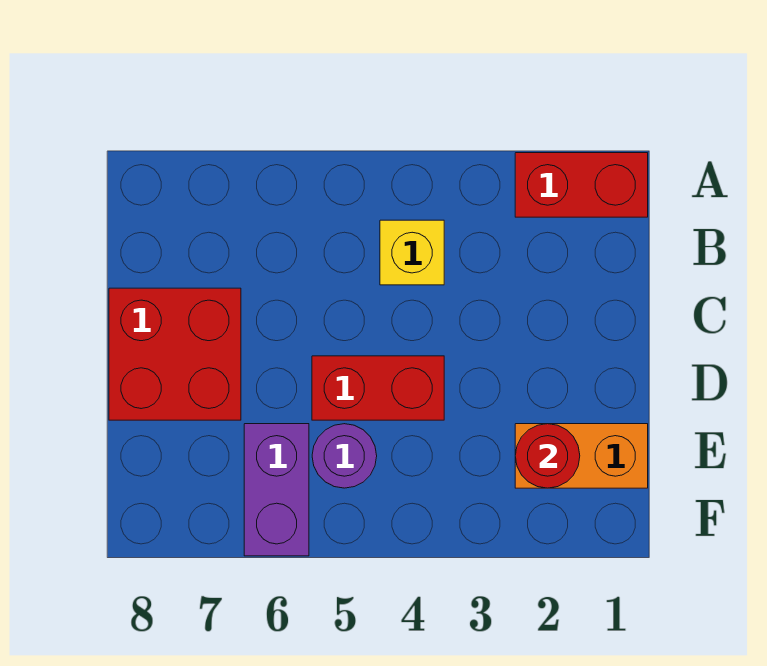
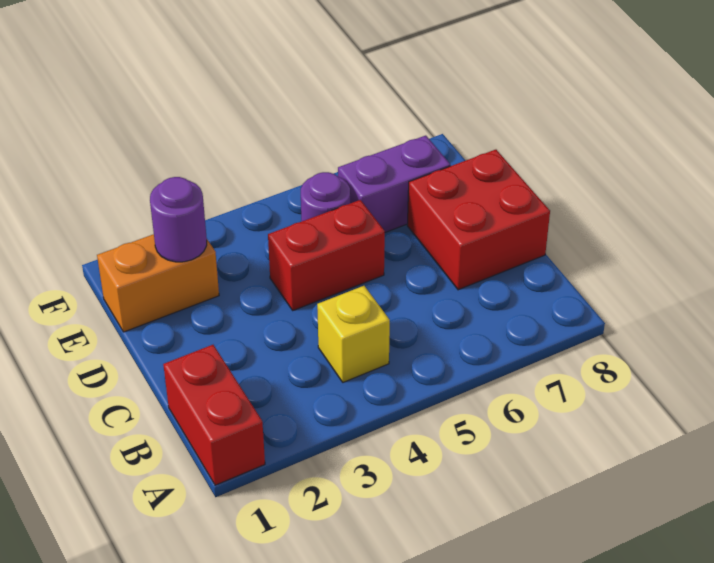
red 1x2 brick [515,153,648,217] -> red 1x2 brick turned to [163,345,265,485]
red 1x1 round brick [515,424,580,488] -> purple 1x1 round brick [150,177,207,262]
purple 1x2 brick [244,424,309,556] -> purple 1x2 brick turned to [338,136,450,232]

